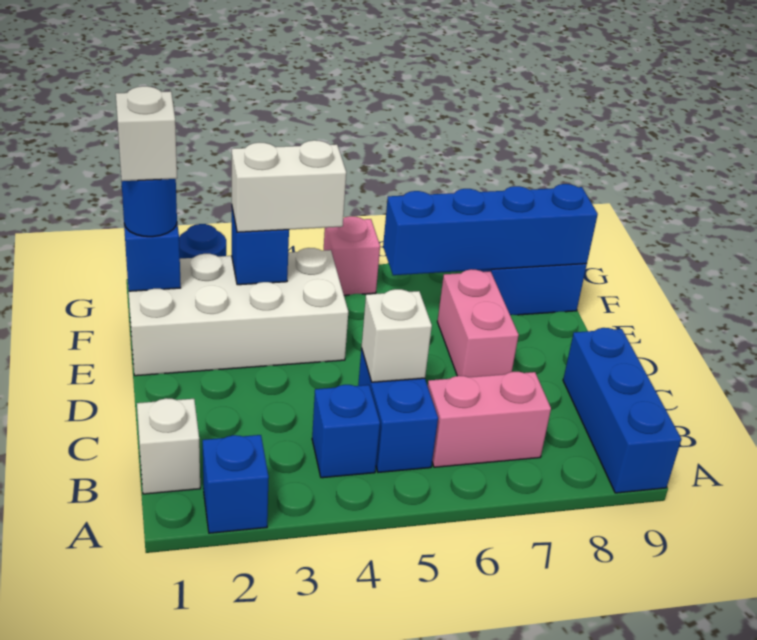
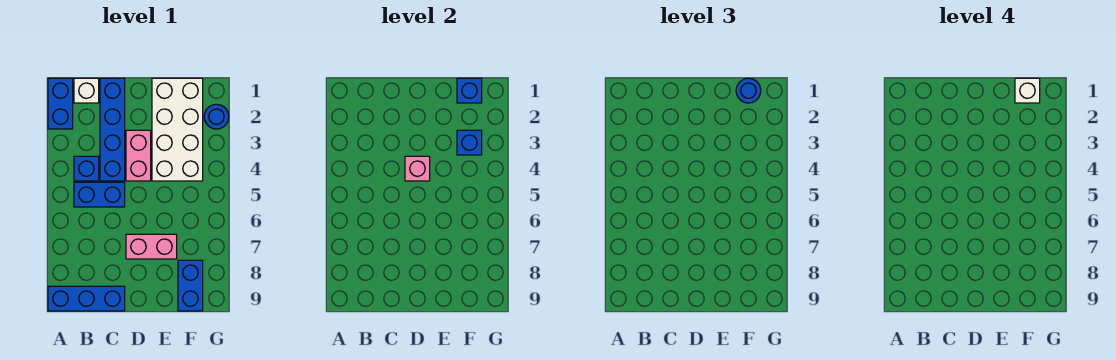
blue 1x1 brick [203,435,269,533] -> blue 1x2 brick [48,78,73,129]
pink 1x2 brick [428,372,551,467] -> pink 1x2 brick moved to [126,130,151,181]
white 1x1 brick [362,289,432,382] -> none
white 1x2 brick [232,140,346,232] -> none
blue 1x4 brick [383,184,598,275] -> blue 1x4 brick moved to [100,78,125,181]
pink 1x1 brick [324,216,380,295] -> pink 1x1 brick moved to [405,156,430,181]

